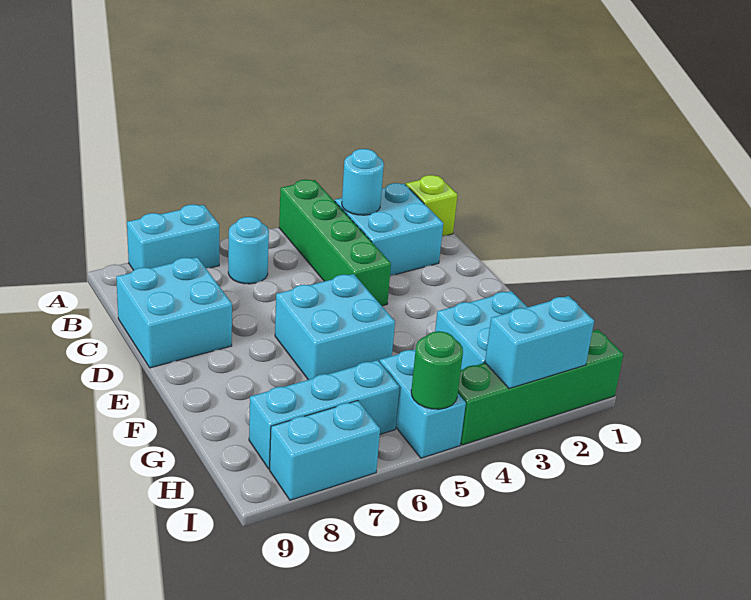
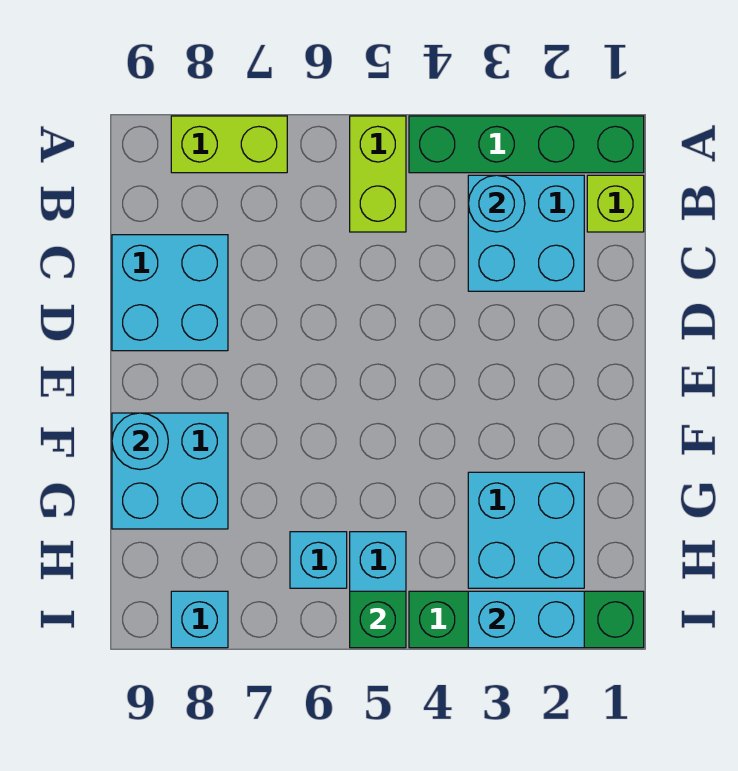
green 1x4 brick [279,179,391,306] -> green 1x4 brick turned to [409,116,644,173]
none -> lime 1x2 brick [350,116,406,232]
cyan 1x2 brick [127,204,219,270] -> lime 1x2 brick [171,116,287,173]
cyan 1x1 round brick [228,217,269,284] -> cyan 1x1 round brick moved to [112,413,168,470]
cyan 2x2 brick [275,274,395,380] -> cyan 2x2 brick moved to [112,413,228,529]
cyan 1x3 brick [249,360,400,469] -> cyan 1x1 brick [290,532,347,588]
green 1x1 round brick [411,331,463,409] -> green 1x1 brick [350,591,406,648]
cyan 1x2 brick [270,401,380,500] -> cyan 1x1 brick [171,591,228,648]

